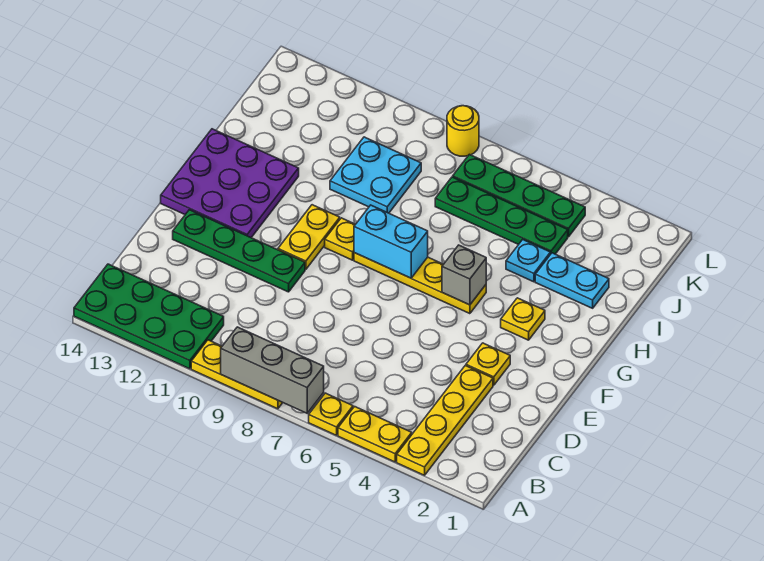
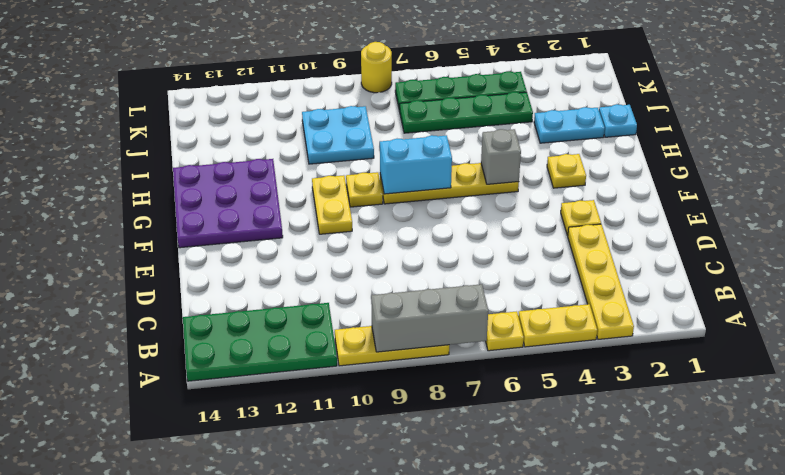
green 1x4 plate [173,210,305,292] -> none
cyan 1x1 plate [506,240,550,282] -> cyan 1x1 plate moved to [599,104,637,137]

